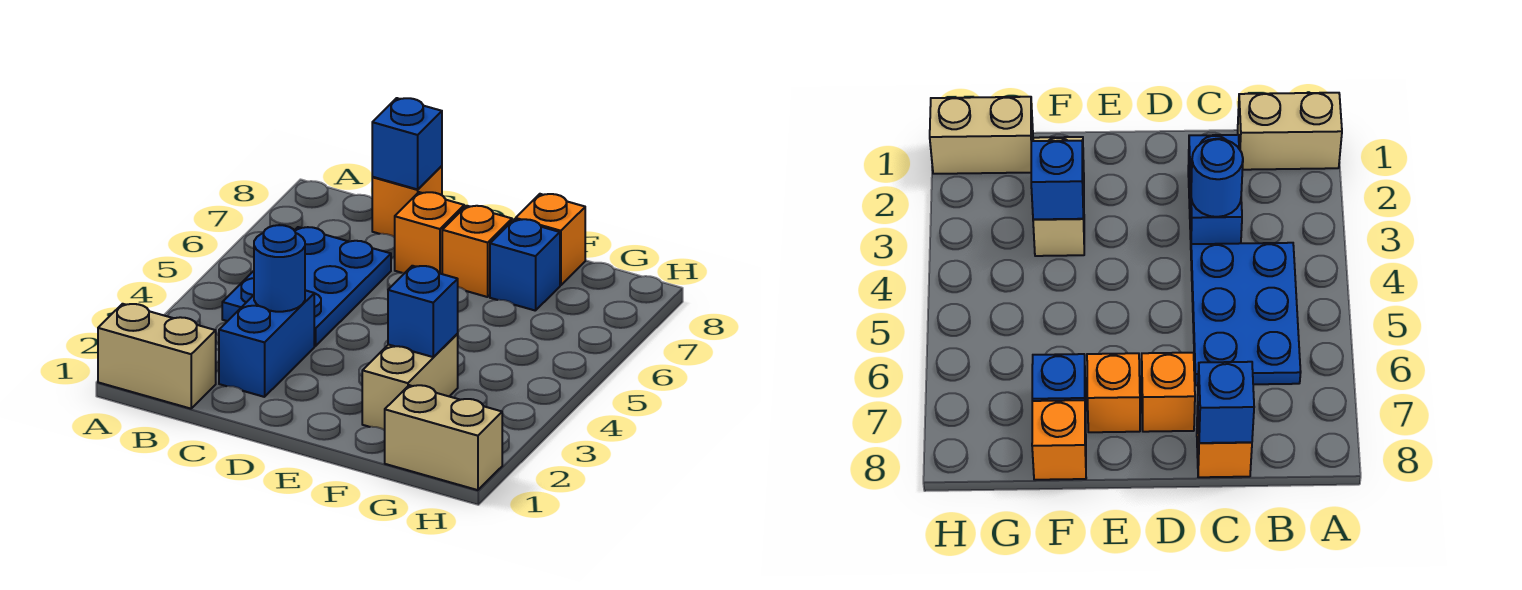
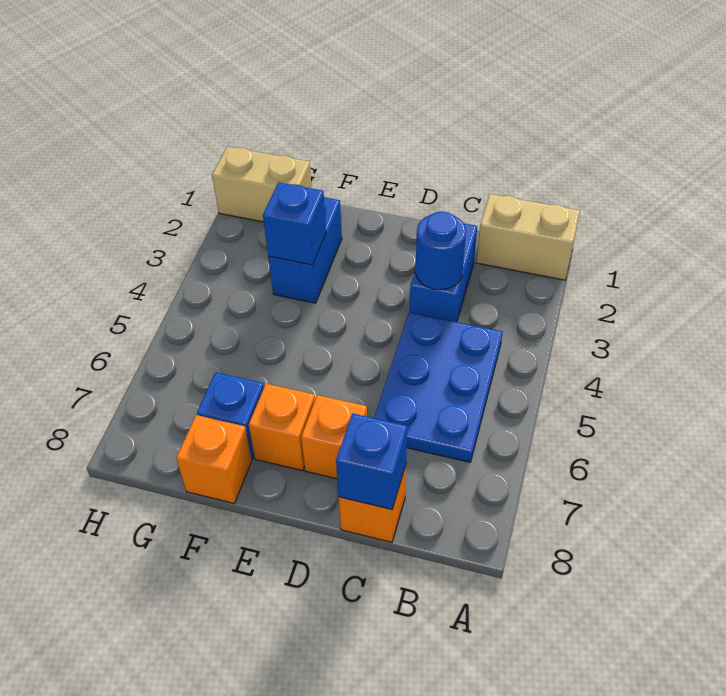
tan 1x2 brick [362,334,458,430] -> blue 1x2 brick [268,197,342,303]

